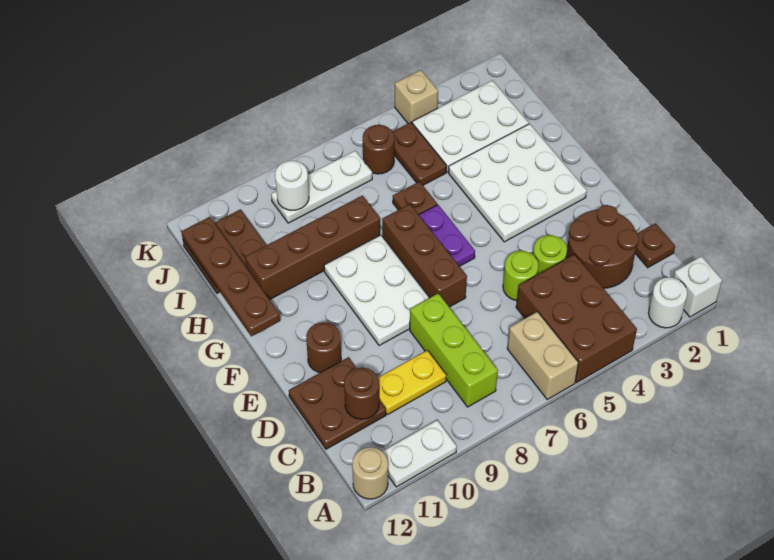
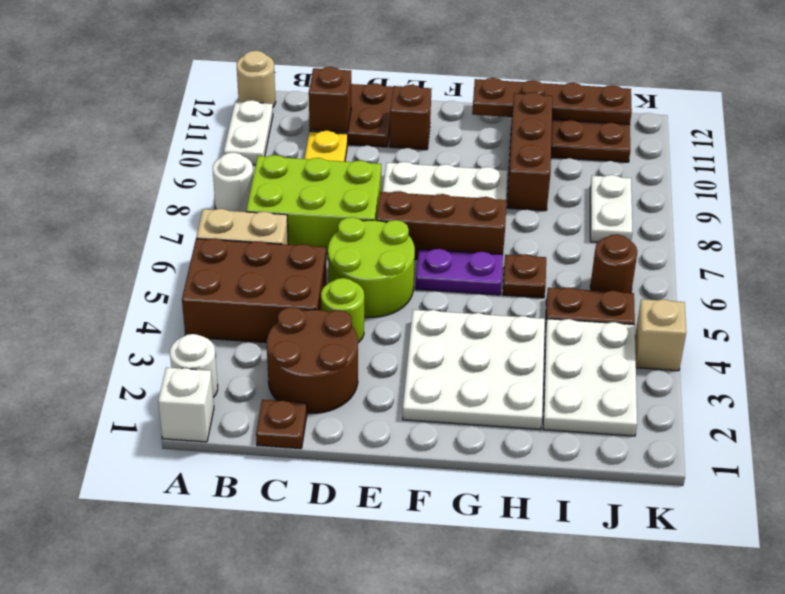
lime 1x3 brick [410,293,498,407] -> lime 2x3 brick [246,155,381,254]
brown 1x1 round brick [344,368,379,419] -> brown 1x1 brick [309,67,351,132]
lime 1x1 round brick [503,251,539,301] -> lime 2x2 round brick [328,217,415,317]
brown 1x1 round brick [306,322,341,373] -> brown 1x1 brick [390,85,431,150]
brown 1x4 brick [245,196,380,300] -> brown 1x3 brick [507,92,552,211]
white 1x3 plate [271,151,372,223] -> white 1x2 plate [590,175,632,242]
white 1x1 round brick [275,161,309,210] -> white 1x1 round brick moved to [213,153,253,212]

